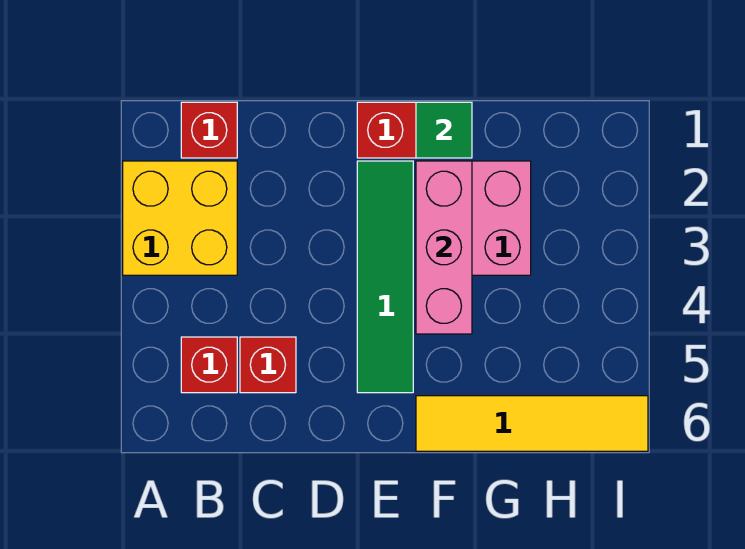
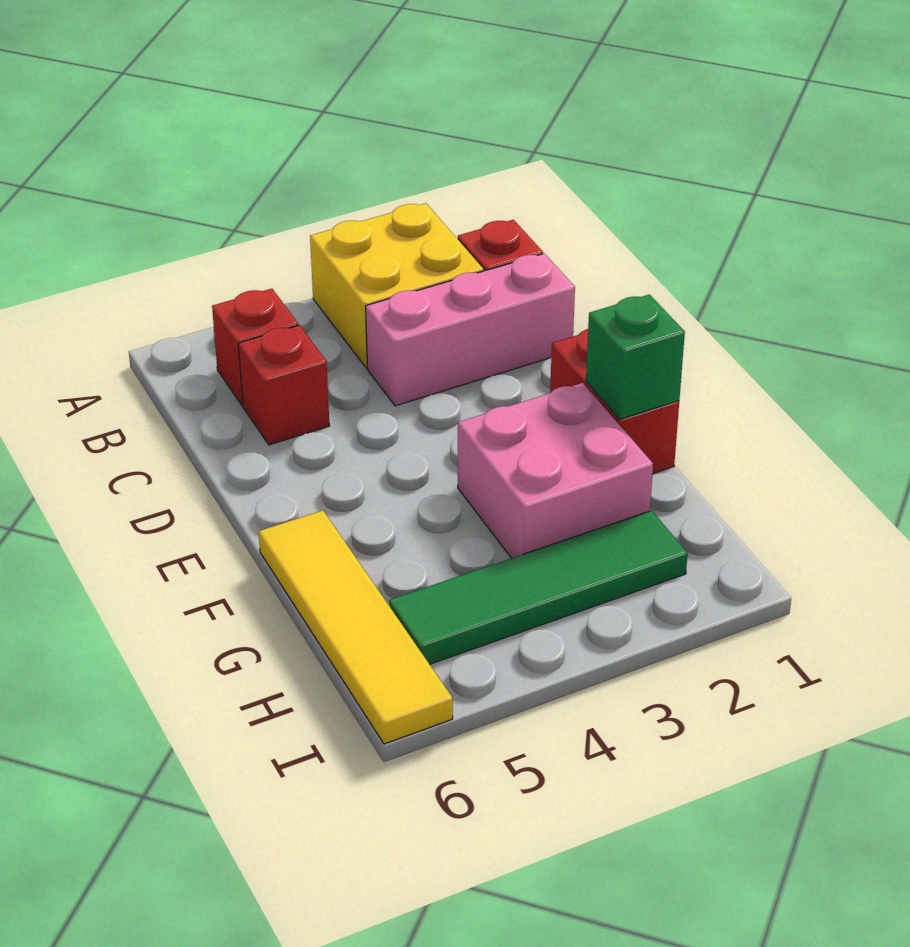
green 1x4 tile [357,161,413,393] -> green 1x4 tile moved to [389,511,688,664]
green 1x1 tile [416,102,472,158] -> green 1x1 brick [586,294,685,419]
pink 1x3 brick [416,161,472,334] -> pink 1x3 brick moved to [366,253,575,406]

